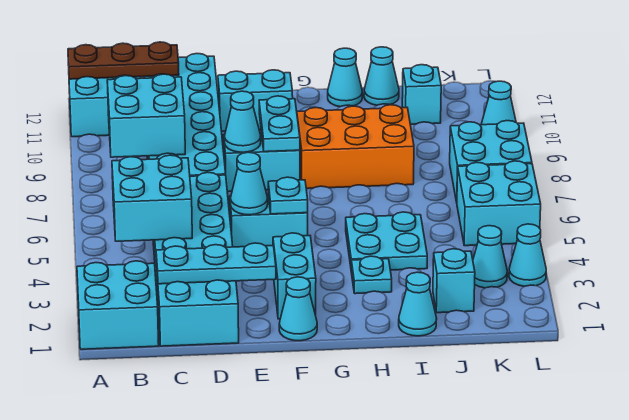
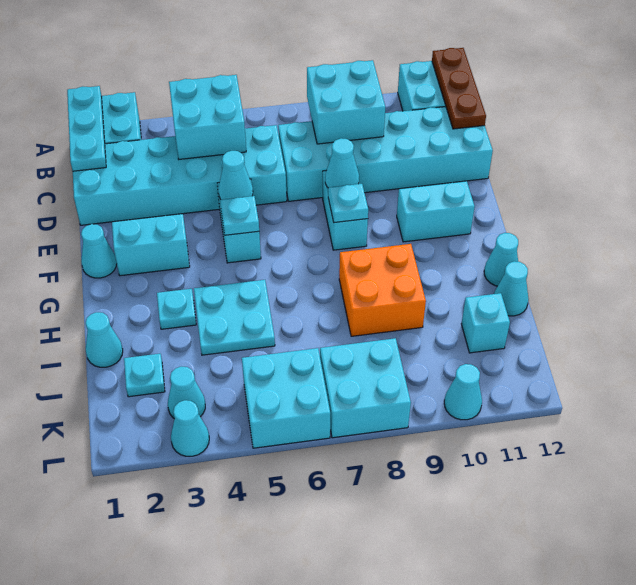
cyan 1x3 plate [156,243,276,284] -> cyan 1x3 plate moved to [67,86,106,171]
cyan 1x2 brick [218,70,293,131] -> cyan 1x2 brick turned to [397,181,475,242]
cyan 1x2 plate [259,96,300,152] -> cyan 1x1 plate [328,184,368,223]
orange 2x3 brick [297,105,414,189] -> orange 2x2 brick [339,244,426,336]
cyan 1x1 brick [433,249,475,313] -> cyan 1x1 plate [124,354,165,397]

